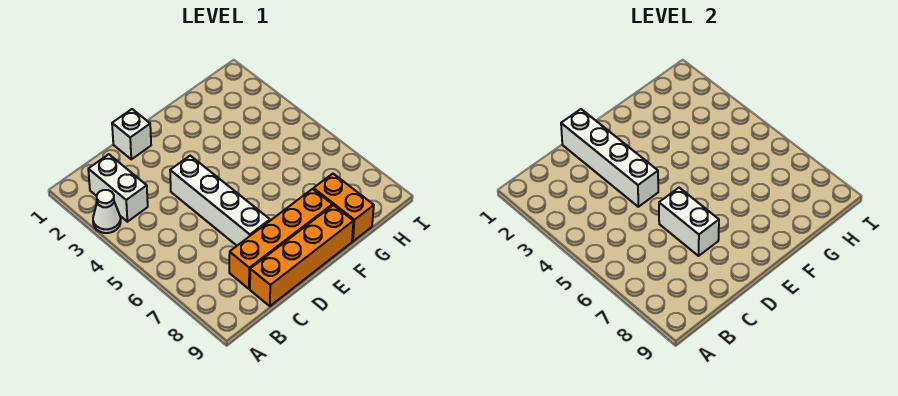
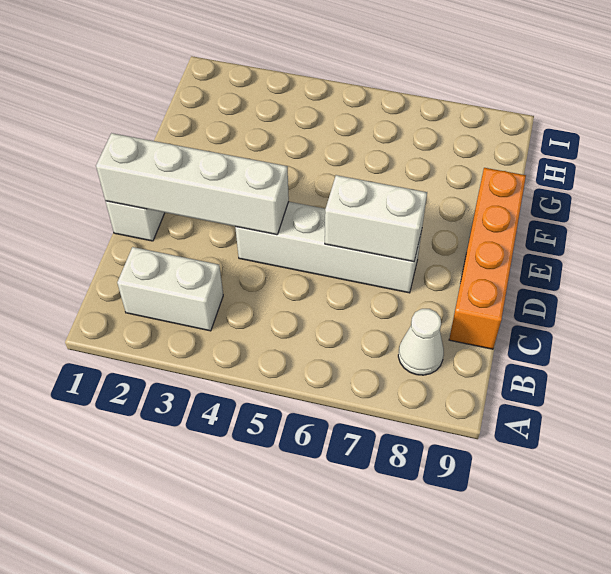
white 1x1 cone [93,190,121,233] -> white 1x1 cone moved to [398,309,444,375]
orange 1x4 brick [229,189,332,289] -> none
orange 1x2 brick [314,174,374,241] -> none

